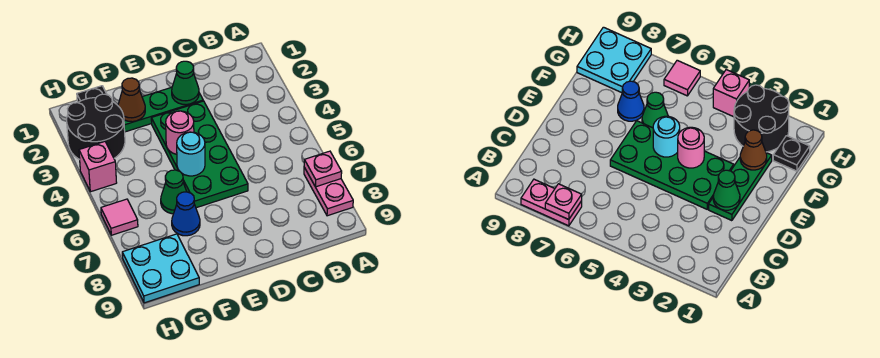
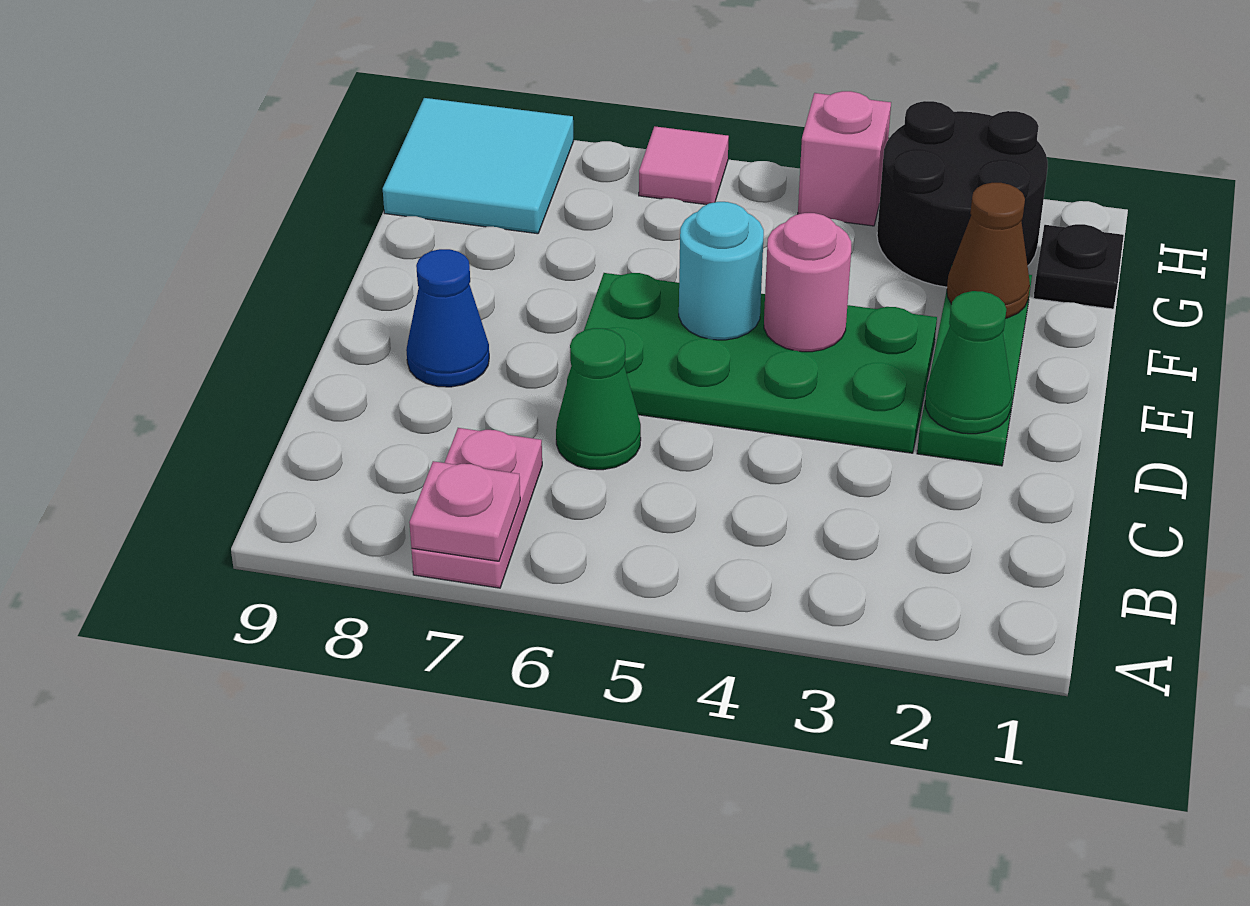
pink 1x2 plate [304,167,353,216] -> pink 1x2 plate turned to [411,428,542,588]
green 1x1 cone [161,170,187,214] -> green 1x1 cone moved to [556,328,641,470]
blue 1x1 cone [172,192,200,236] -> blue 1x1 cone moved to [406,249,489,387]
cyan 2x2 plate [122,234,199,303] -> cyan 2x2 tile [383,98,573,234]

